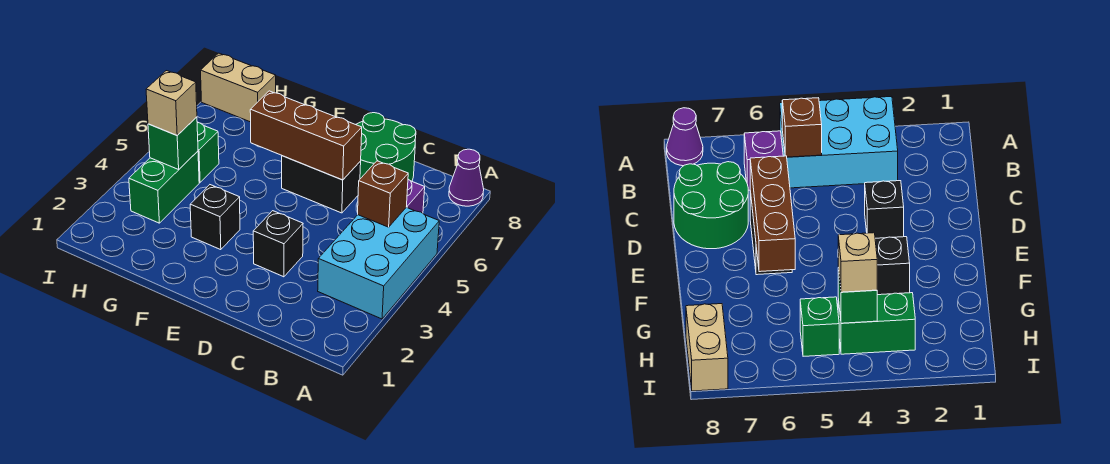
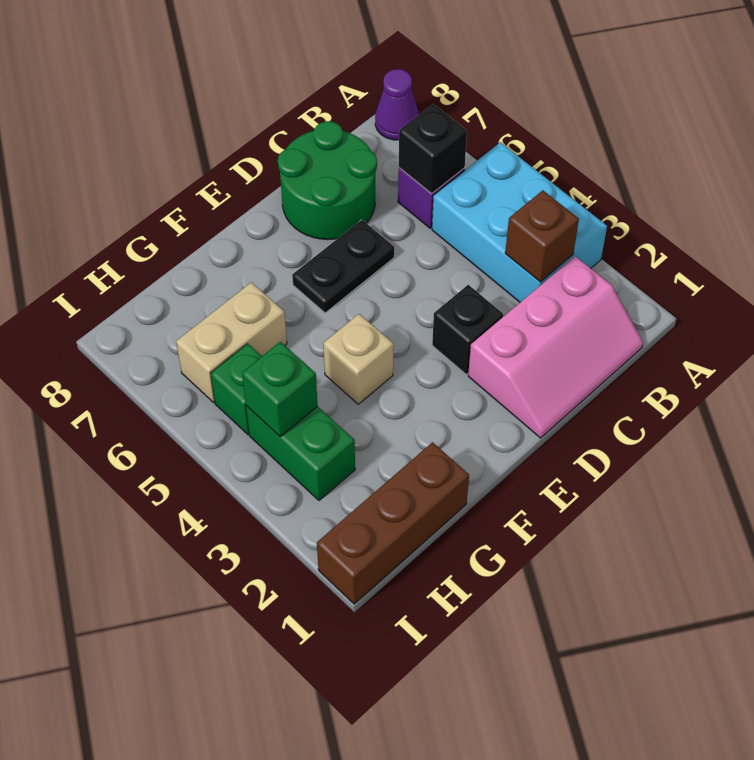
none -> pink 2x3 slope [468,256,643,438]
brown 1x1 brick [358,161,408,227] -> brown 1x1 brick moved to [505,190,579,282]
black 1x2 brick [282,156,361,213] -> black 1x2 plate [292,220,394,313]
brown 1x3 brick [250,91,362,180] -> brown 1x3 brick moved to [317,442,469,604]
black 1x1 brick [190,185,240,250] -> black 1x1 brick moved to [399,104,467,194]
tan 1x1 brick [146,71,197,135] -> tan 1x1 brick moved to [323,314,394,404]
tan 1x2 brick [201,53,276,122] -> tan 1x2 brick moved to [176,282,287,403]

